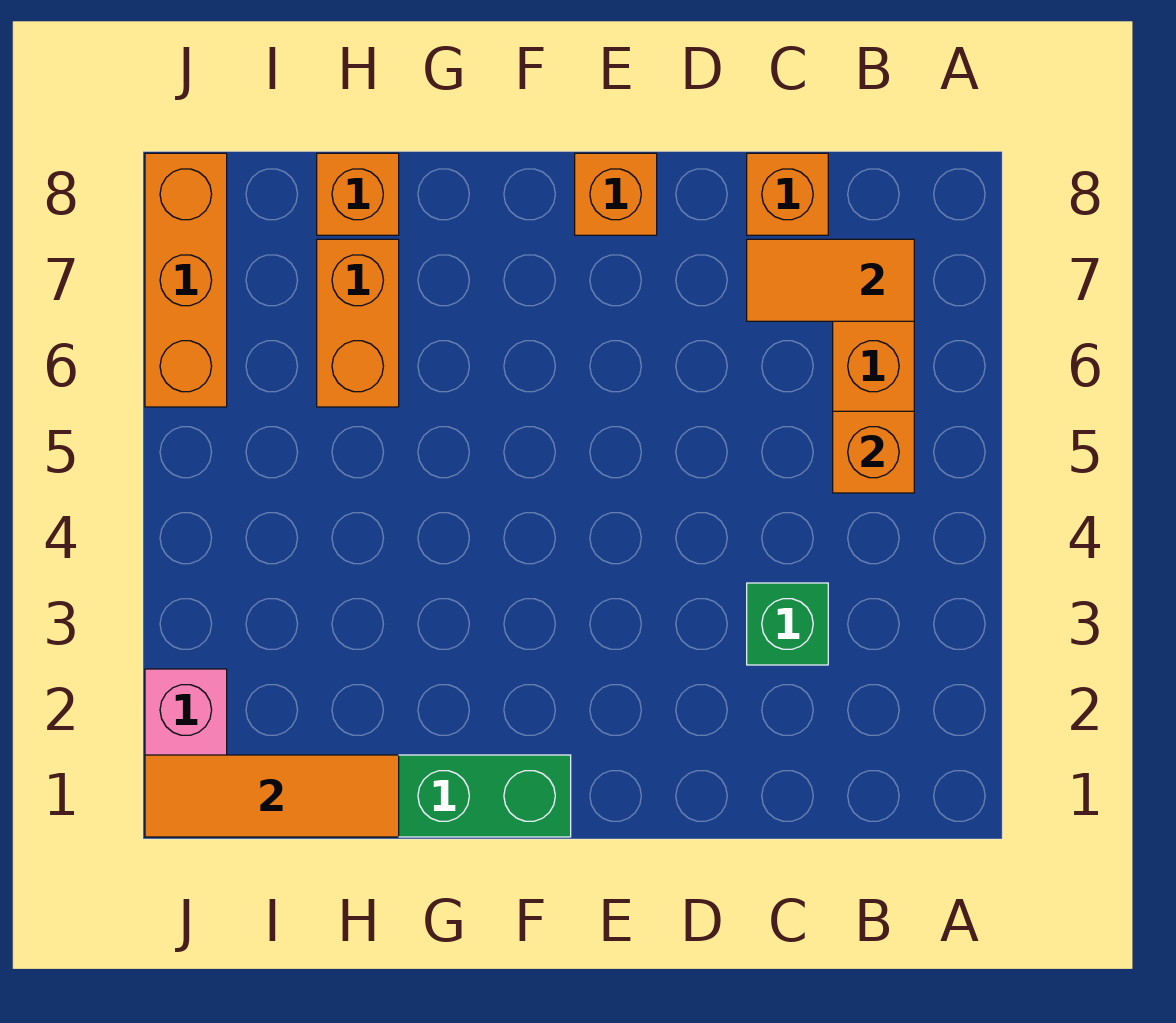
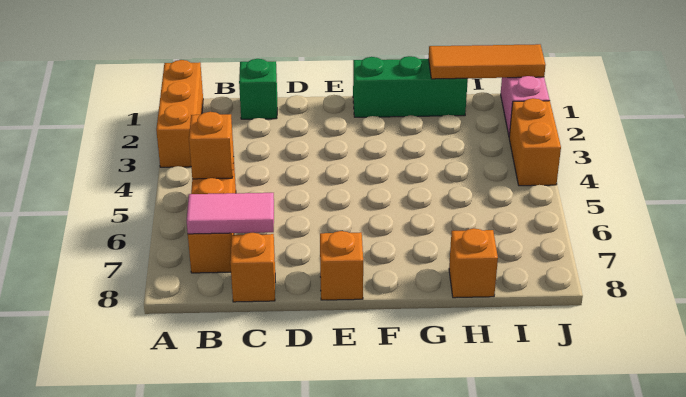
orange 1x2 tile [747,239,914,321] -> pink 1x2 tile [187,193,274,234]
green 1x1 brick [747,583,828,665] -> green 1x1 brick moved to [239,59,277,119]
orange 1x2 brick [317,239,399,407] -> orange 1x2 brick moved to [509,98,561,186]
orange 1x3 brick [145,153,227,407] -> orange 1x3 brick moved to [156,60,203,167]

